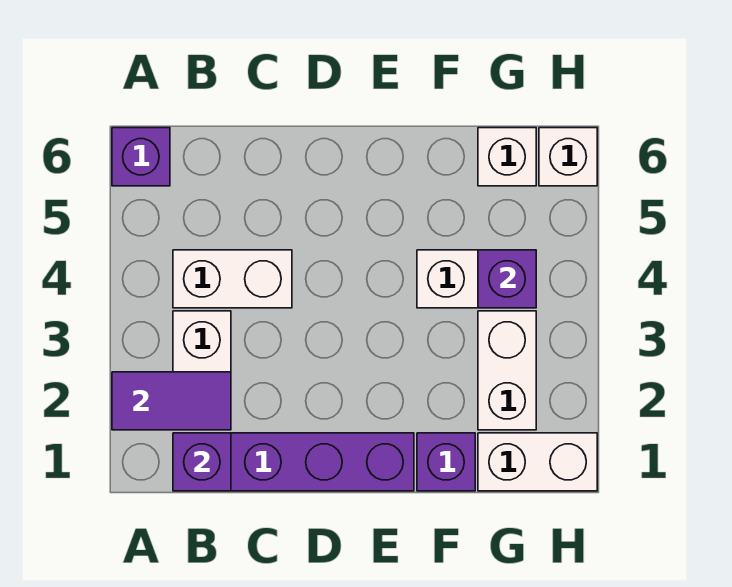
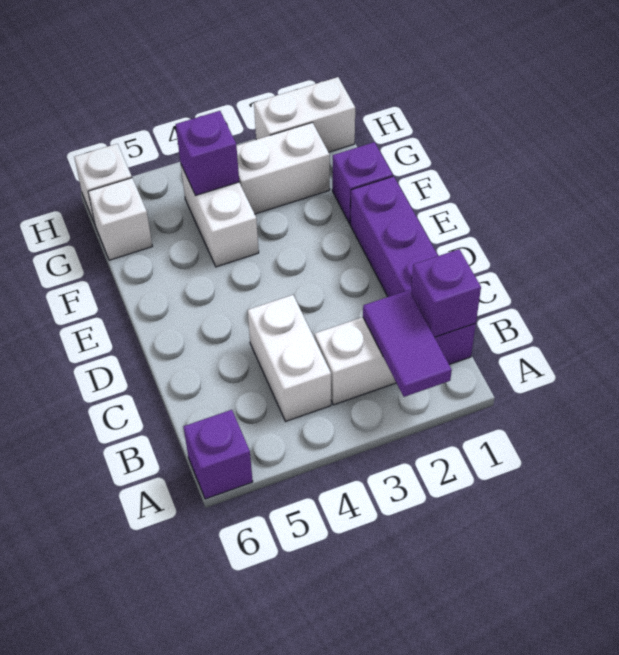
white 1x2 brick [478,433,597,491] -> white 1x2 brick turned to [254,77,355,152]

